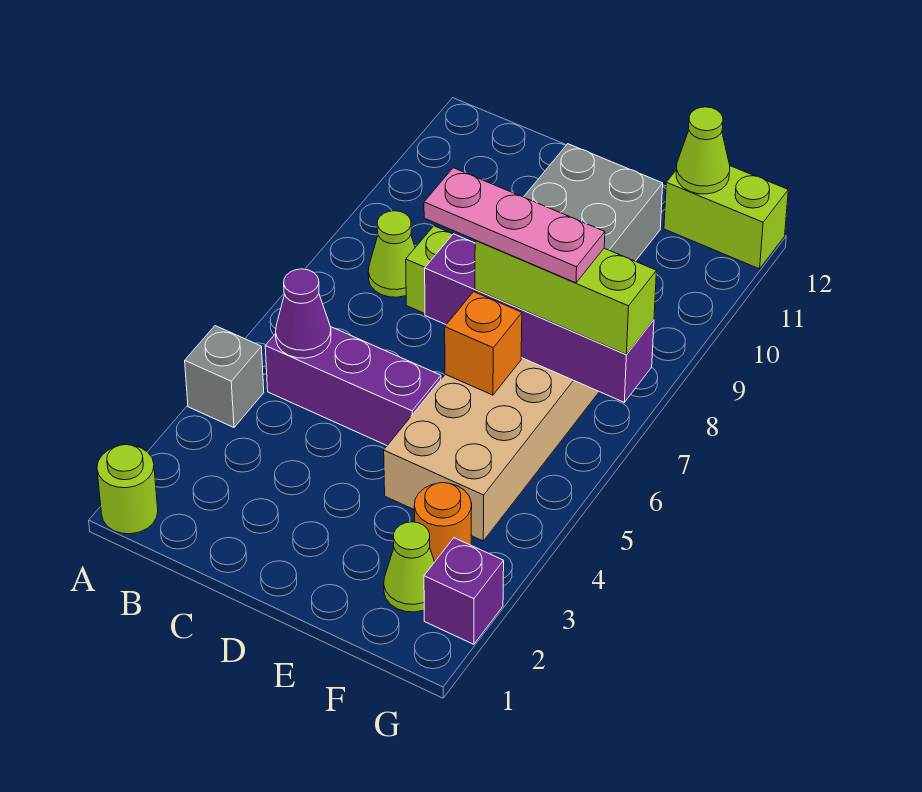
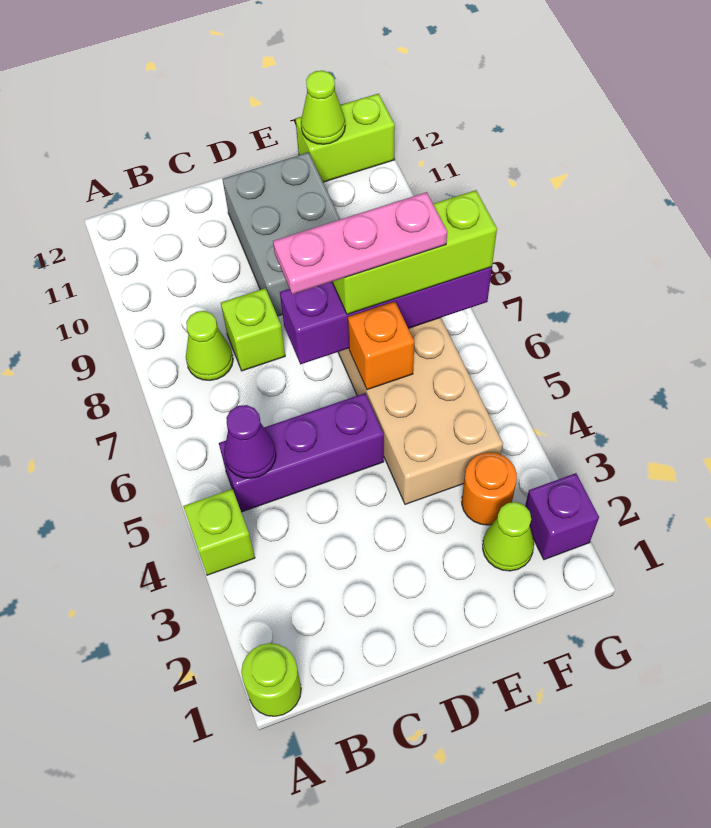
grey 1x1 brick [185,326,264,427] -> lime 1x1 brick [183,489,255,575]

